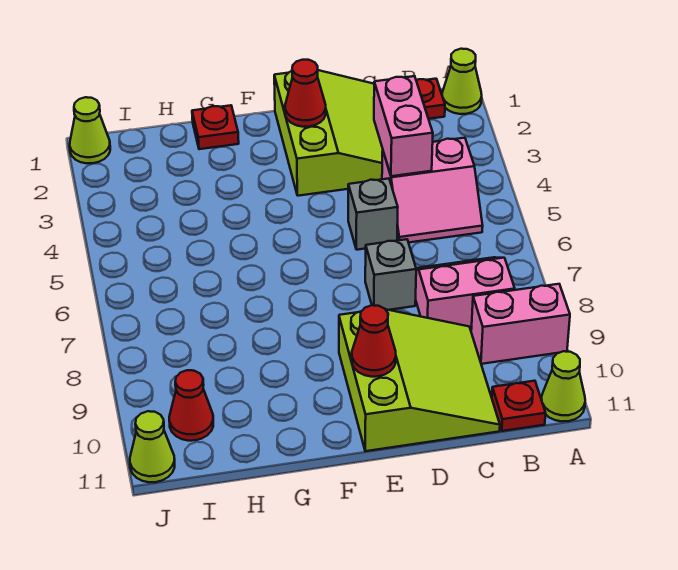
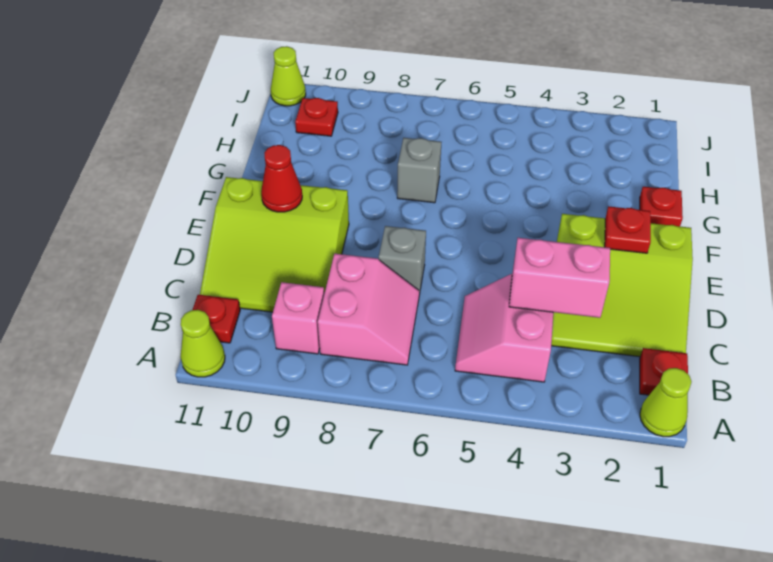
pink 1x2 brick [471,284,570,364] -> pink 1x1 brick [272,282,324,354]
grey 1x1 brick [348,179,398,250] -> grey 1x1 brick moved to [397,138,441,203]
red 1x1 cone [285,60,326,127] -> red 1x1 plate [605,206,651,253]
red 1x1 cone [169,370,213,441] -> red 1x1 plate [295,98,338,136]
lime 1x1 cone [70,97,110,163] -> none

